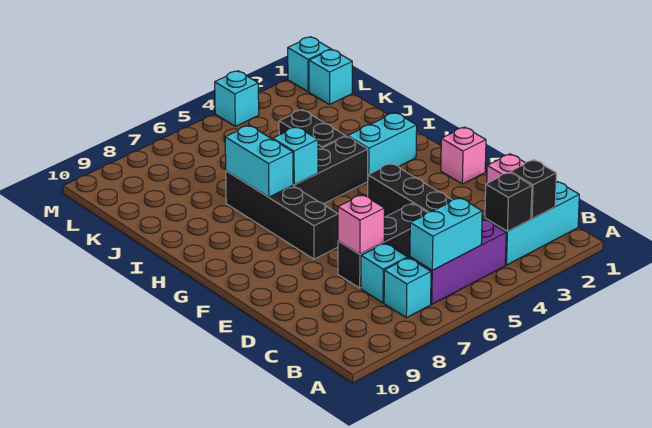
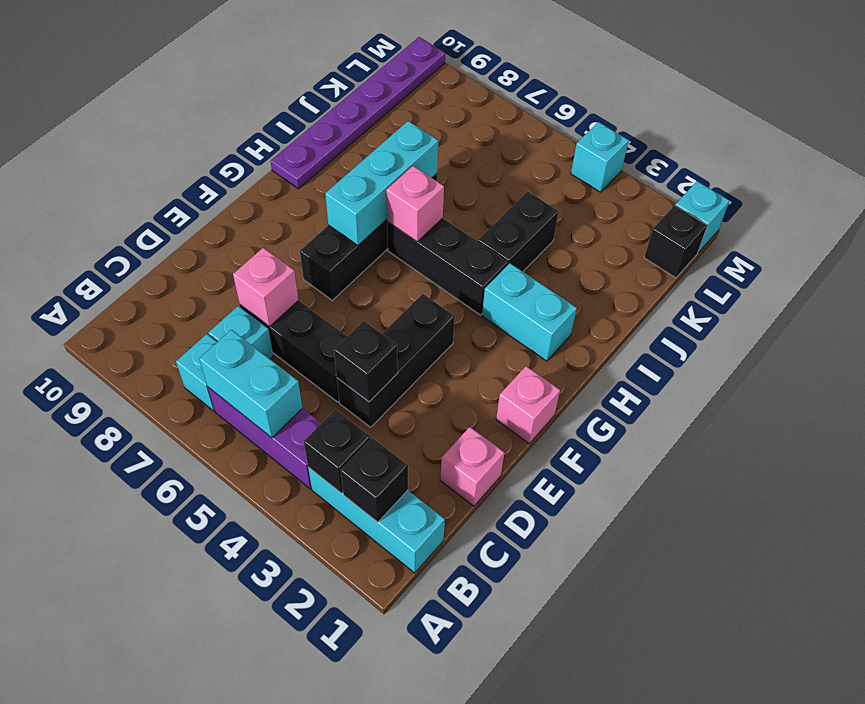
none -> black 1x1 brick [334,321,398,402]
cyan 1x1 brick [273,127,318,185] -> pink 1x1 brick [386,166,444,242]
cyan 1x2 brick [225,125,293,197] -> cyan 1x3 brick [325,121,438,245]
none -> purple 1x6 plate [271,37,445,189]
cyan 1x1 brick [309,50,352,104] -> black 1x1 brick [644,205,707,278]

